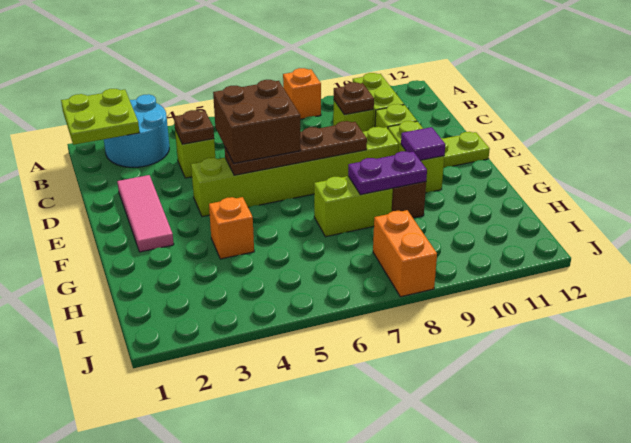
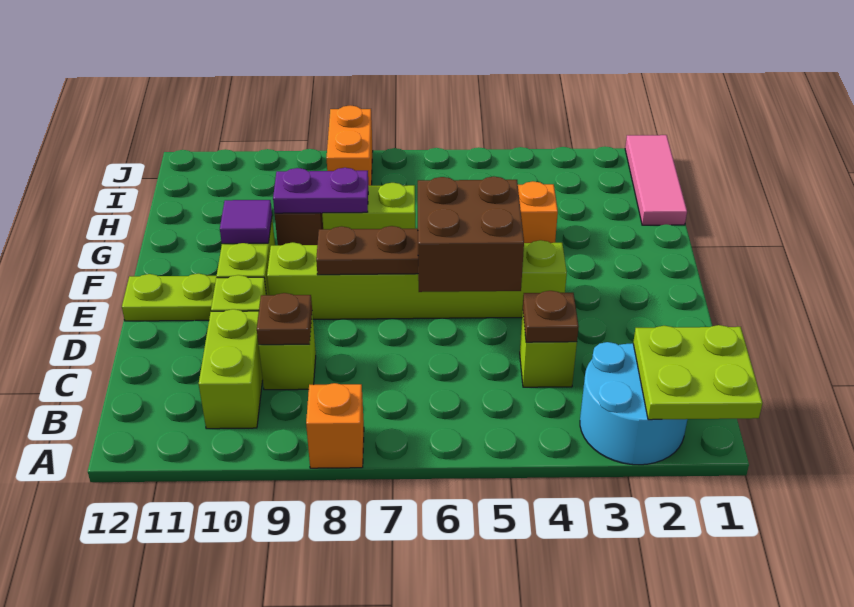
pink 1x3 tile [117,175,174,252] -> pink 1x3 tile moved to [625,135,687,225]

